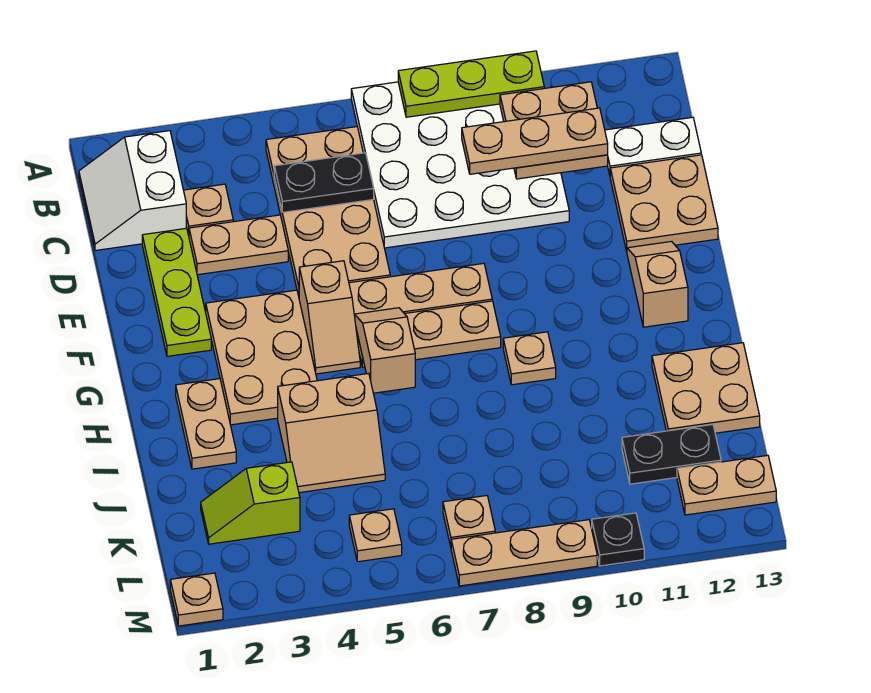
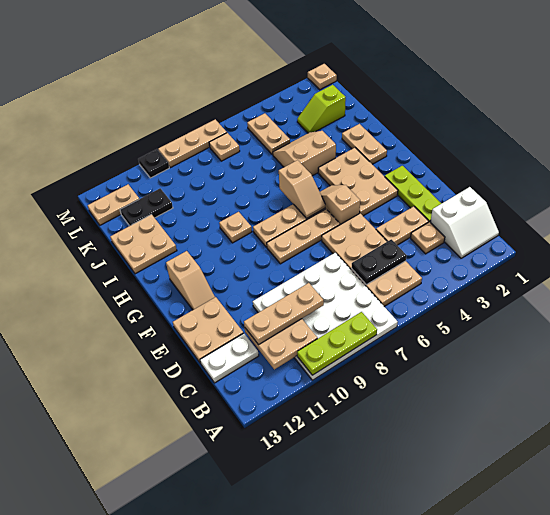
white 2x2 slope [79,131,186,251] -> white 2x2 slope turned to [430,187,499,258]
lime 1x2 slope [201,462,300,544] -> lime 1x2 slope turned to [297,85,346,133]
tan 1x1 plate [349,509,402,562] -> tan 1x2 plate [247,113,290,155]

